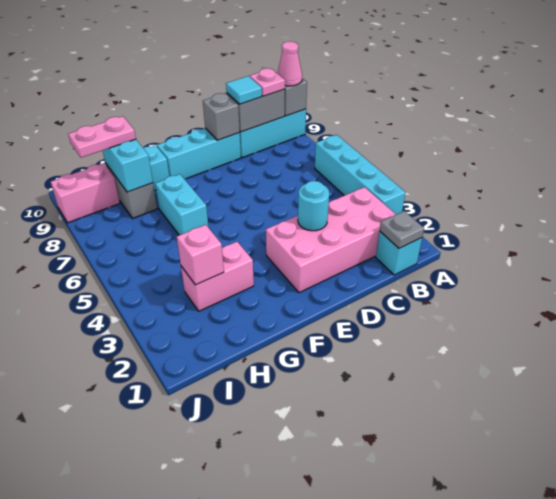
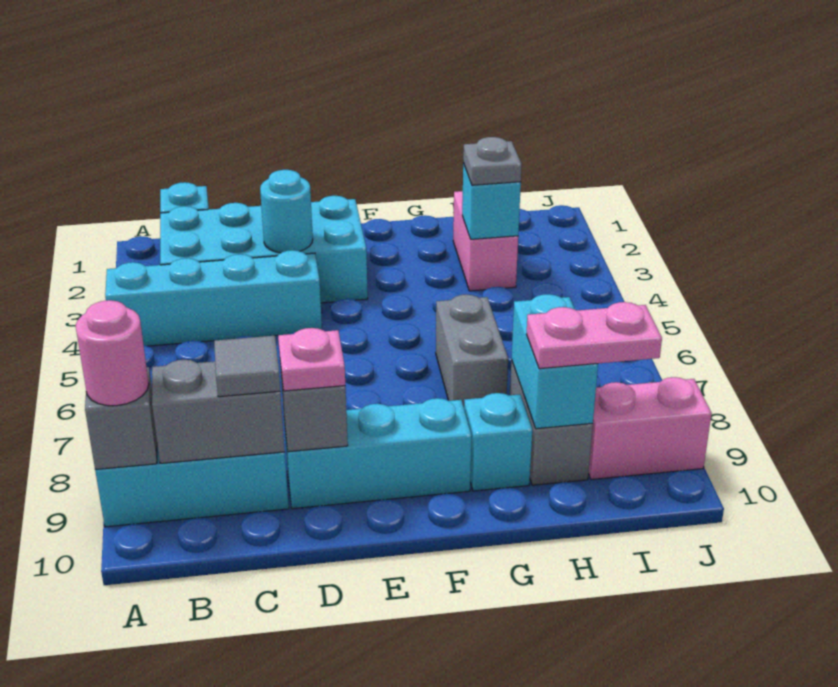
cyan 1x4 brick [315,135,406,215] -> cyan 1x4 brick turned to [105,250,322,346]
pink 1x1 cone [277,42,302,86] -> pink 1x1 round brick [76,300,149,406]
grey 1x1 plate [380,211,424,248] -> grey 1x1 plate moved to [463,137,522,185]
pink 2x4 brick [266,187,396,293] -> cyan 2x4 brick [160,196,368,303]
pink 1x1 plate [250,68,285,96] -> pink 1x1 plate moved to [278,328,345,391]
cyan 1x1 tile [226,76,262,104] -> grey 1x1 tile [214,336,280,397]
pink 1x2 brick [181,242,254,311] -> pink 1x2 brick turned to [453,191,518,291]
cyan 1x2 brick [155,174,209,235] -> grey 1x2 brick [436,294,508,407]
pink 1x1 brick [177,225,224,285] -> cyan 1x1 brick [462,164,521,239]

